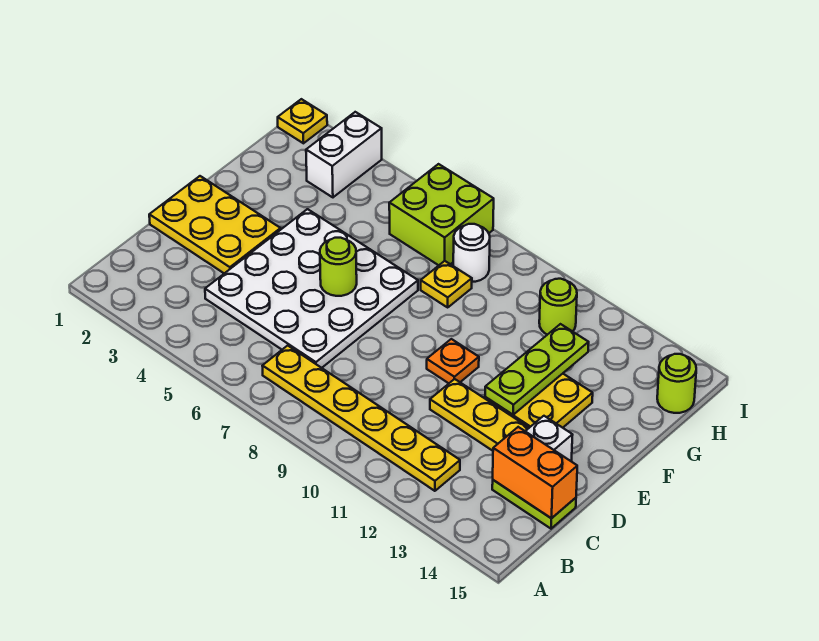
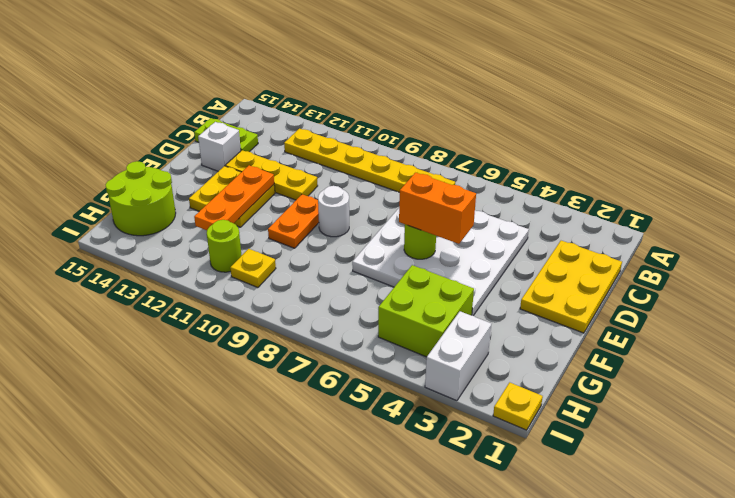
orange 1x2 brick [493,427,577,518] -> orange 1x2 brick moved to [399,173,476,244]
yellow 2x3 plate [149,176,281,273] -> yellow 2x3 plate turned to [520,241,622,333]
orange 1x1 plate [427,339,479,383] -> orange 1x2 plate [268,194,319,248]
lime 1x3 plate [485,324,589,415] -> orange 1x3 plate [194,165,274,230]
yellow 1x1 plate [421,261,472,307] -> yellow 1x1 plate moved to [230,249,276,288]
lime 2x2 brick [389,164,494,265] -> lime 2x2 brick moved to [378,265,474,357]
white 1x1 round brick [453,224,490,282] -> white 1x1 round brick moved to [318,186,349,237]
lime 1x1 round brick [657,354,696,413] -> lime 2x2 round brick [106,161,176,236]

